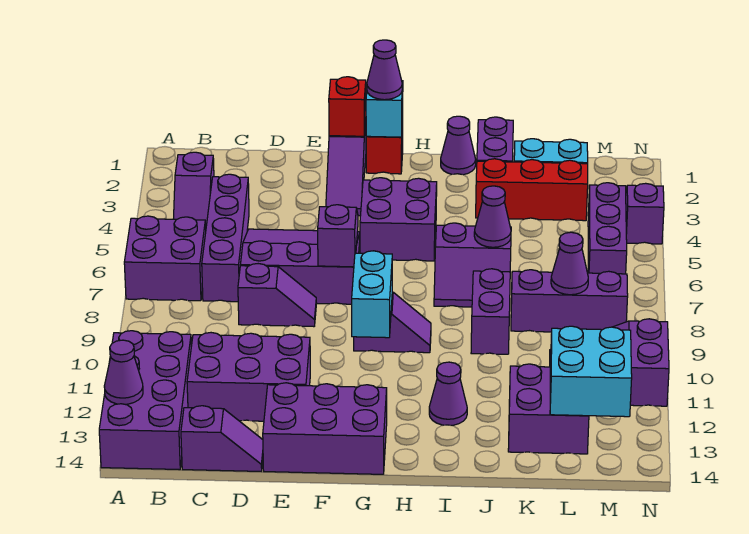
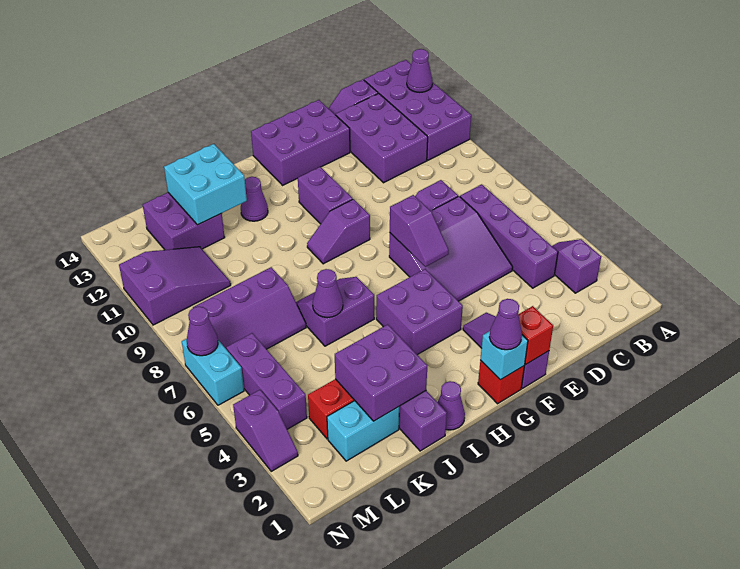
purple 2x2 brick [124,216,206,301] -> purple 2x2 brick moved to [335,324,427,421]
purple 2x3 brick [187,333,310,421] -> purple 2x3 brick turned to [336,94,428,183]
cyan 1x2 brick [352,251,392,338] -> cyan 1x2 brick moved to [182,339,244,405]
purple 1x2 brick [471,269,510,354] -> purple 1x2 brick moved to [298,167,353,224]
purple 1x1 cone [551,232,588,295] -> purple 1x1 cone moved to [187,307,218,356]
cyan 2x2 brick [550,326,632,417] -> cyan 2x2 brick moved to [164,144,247,225]

